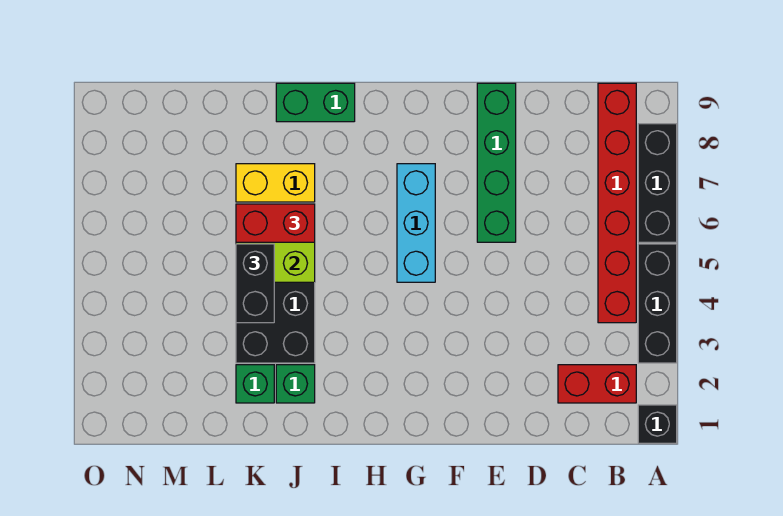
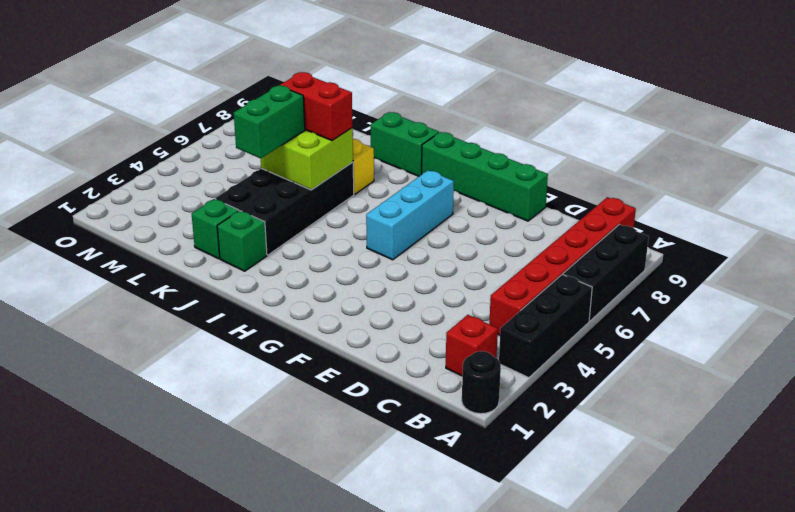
black 1x1 brick [638,405,677,443] -> black 1x1 round brick [462,351,501,414]
red 1x2 brick [558,365,636,403] -> red 1x1 brick [446,315,498,376]
green 1x4 brick [477,83,516,242] -> green 1x4 brick turned to [422,132,548,221]
black 1x2 brick [236,244,274,323] -> green 1x2 brick [234,86,305,159]

